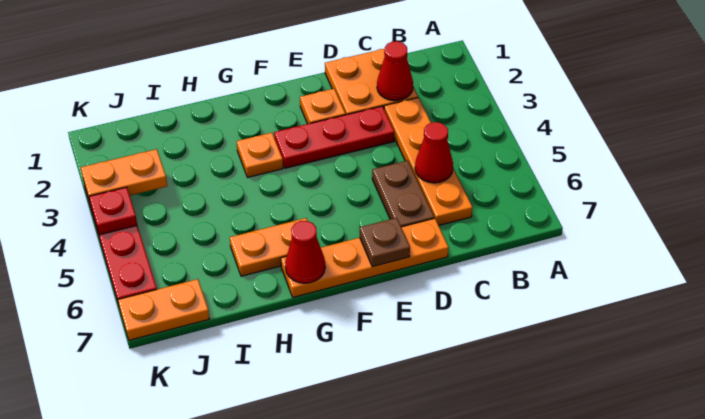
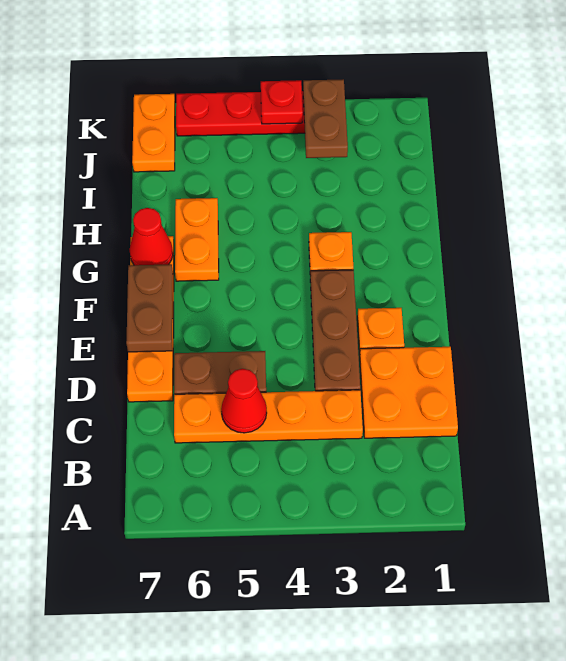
red 1x1 cone [377,41,413,101] -> none
red 1x3 plate [274,106,394,168] -> brown 1x3 plate [310,270,360,391]
brown 1x1 plate [360,218,410,267] -> brown 1x2 plate [126,264,173,352]
orange 1x2 plate [81,149,167,201] -> brown 1x2 plate [303,79,348,158]

